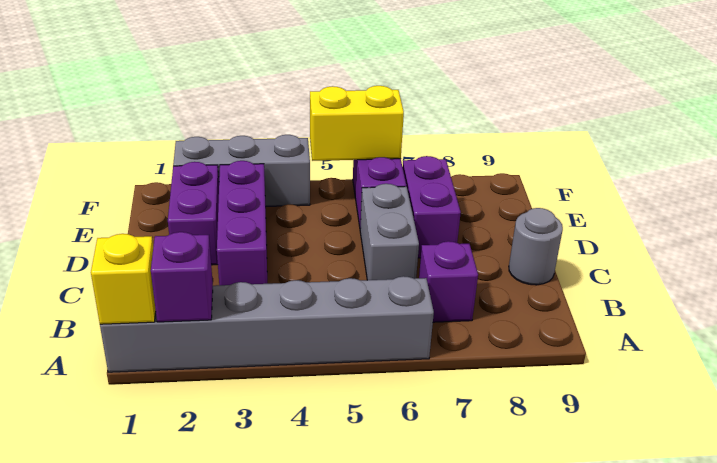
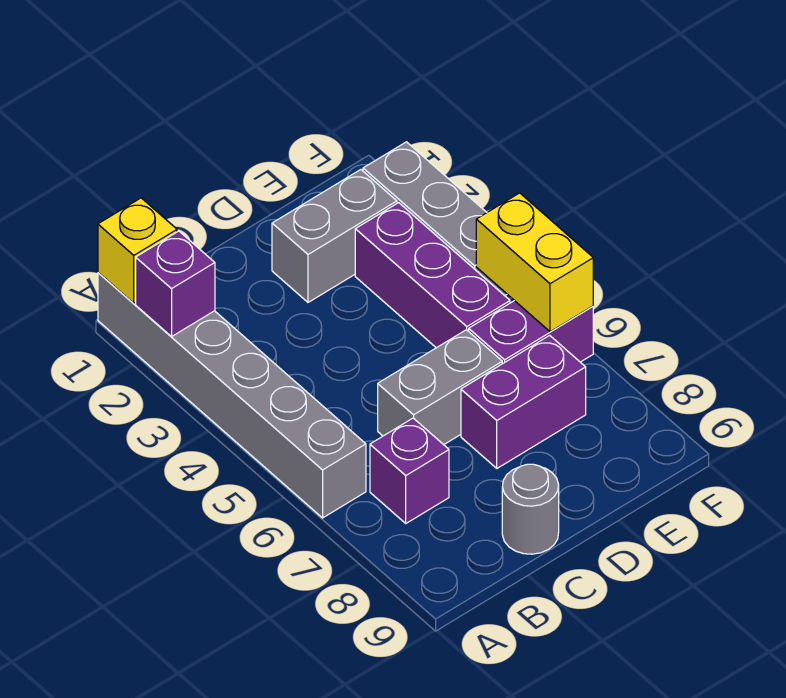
purple 1x3 brick [217,161,267,285] -> purple 1x3 brick turned to [355,203,510,348]
purple 1x2 brick [168,162,219,265] -> grey 1x2 brick [272,170,397,302]

